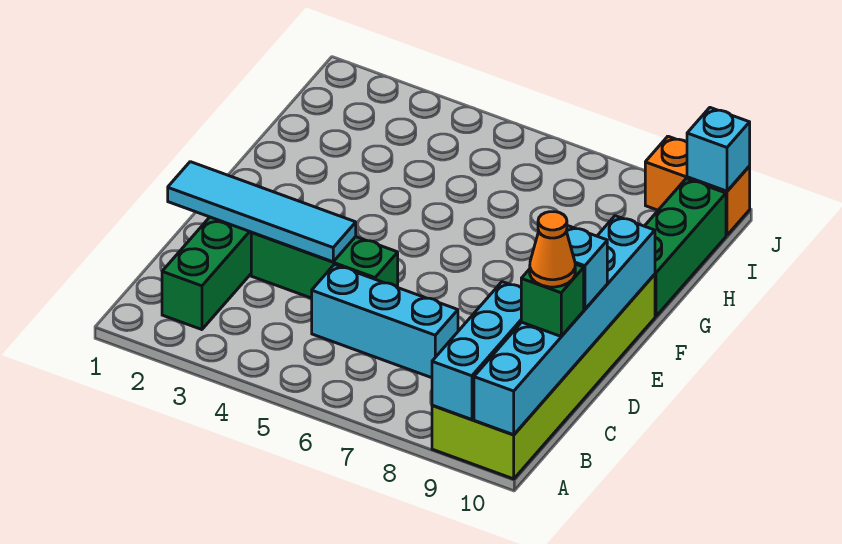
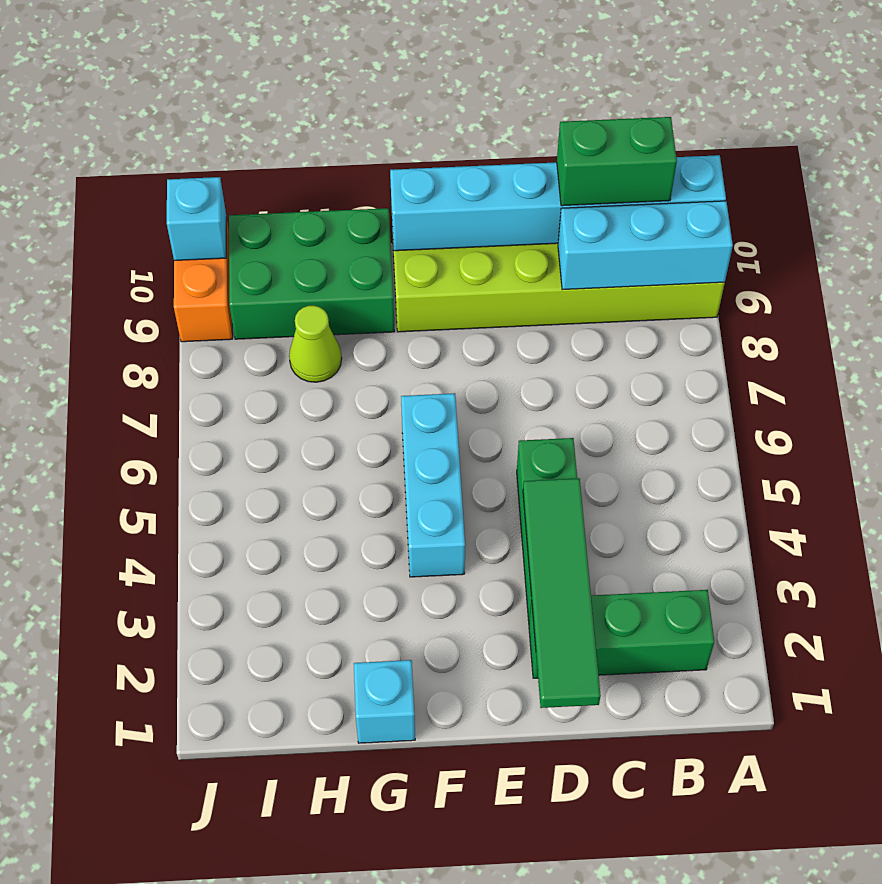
cyan 1x3 brick [312,265,458,378] -> cyan 1x3 brick moved to [401,393,465,577]
green 1x1 brick [521,264,584,336] -> green 1x2 brick [557,117,677,206]
orange 1x1 cone [530,212,575,287] -> none
cyan 1x4 tile [168,162,356,262] -> green 1x4 tile [523,478,601,708]
cyan 1x1 brick [566,226,607,309] -> cyan 1x1 brick moved to [354,660,415,743]
green 1x3 brick [645,179,726,317] -> green 2x3 brick [229,208,395,339]
none -> lime 1x1 cone [289,306,342,382]

